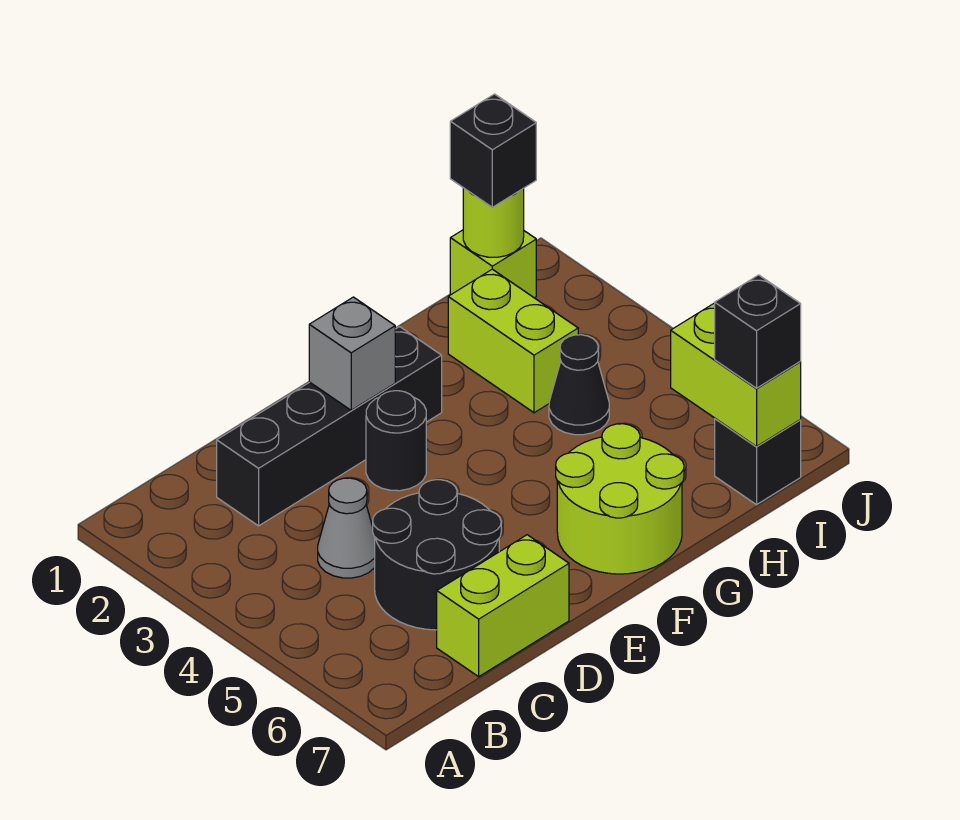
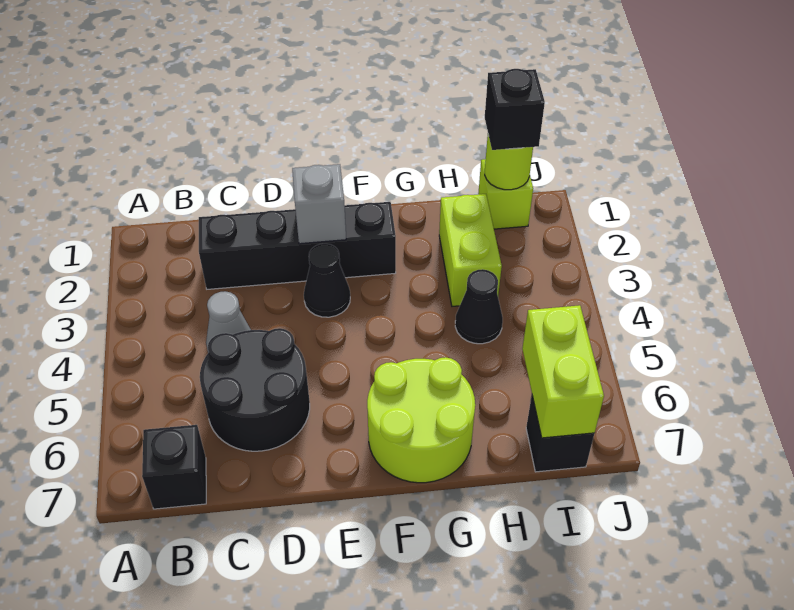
lime 1x2 brick [437,535,569,677] -> none
black 1x1 round brick [366,391,426,491] -> black 1x1 cone [304,244,350,317]
black 1x1 brick [715,275,801,388] -> black 1x1 brick moved to [142,425,206,509]

